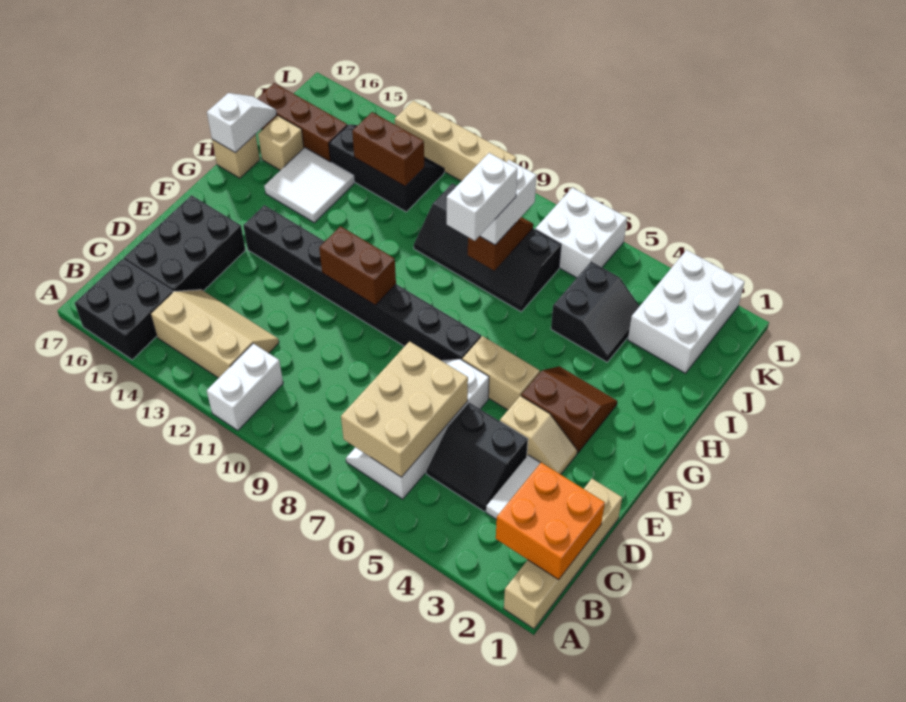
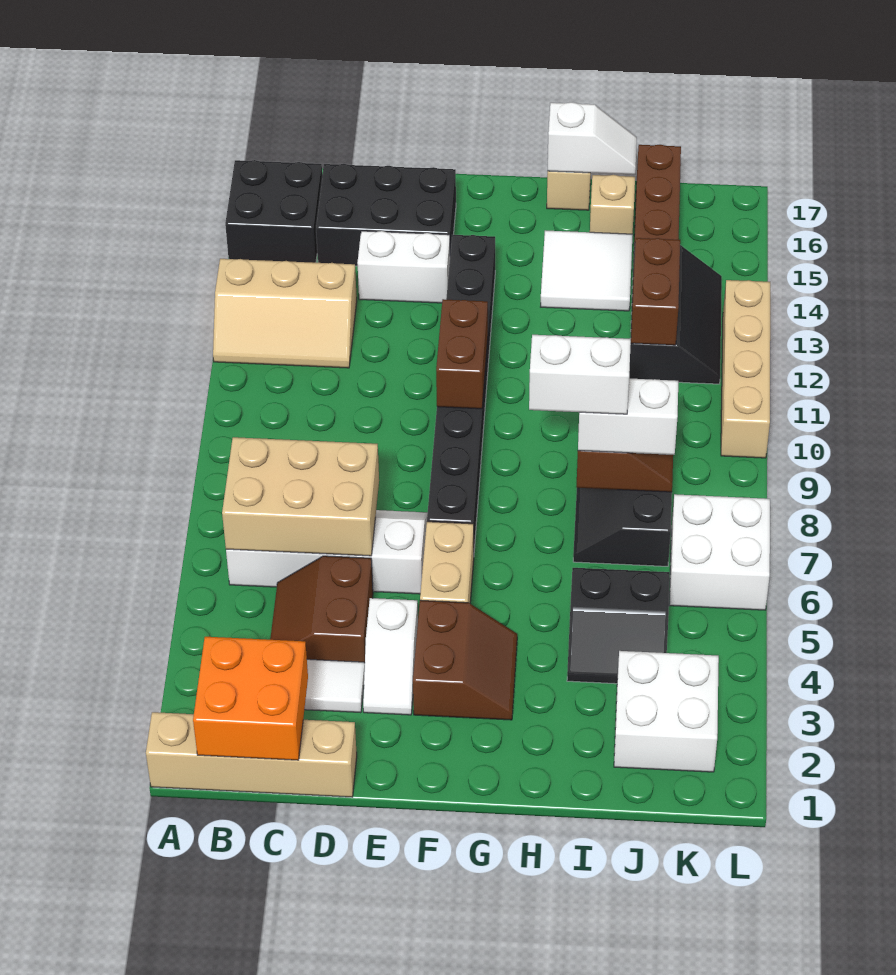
white 1x2 brick [207,343,283,431] -> white 1x2 brick moved to [357,231,450,303]
tan 2x3 slope [151,290,279,378] -> tan 2x3 slope turned to [213,259,357,368]
black 2x2 slope [426,403,528,512] -> brown 2x2 slope [270,556,373,663]
tan 1x2 slope [500,396,577,474] -> white 1x2 slope [363,598,418,715]
white 2x3 brick [628,250,744,373] -> white 2x2 brick [614,651,719,772]

